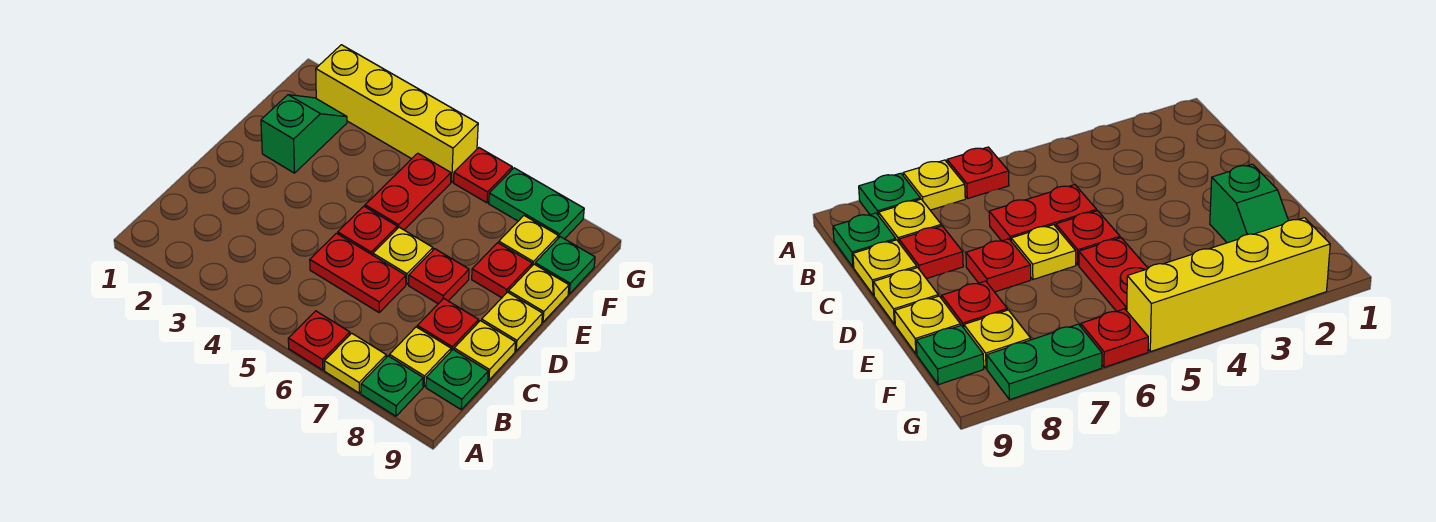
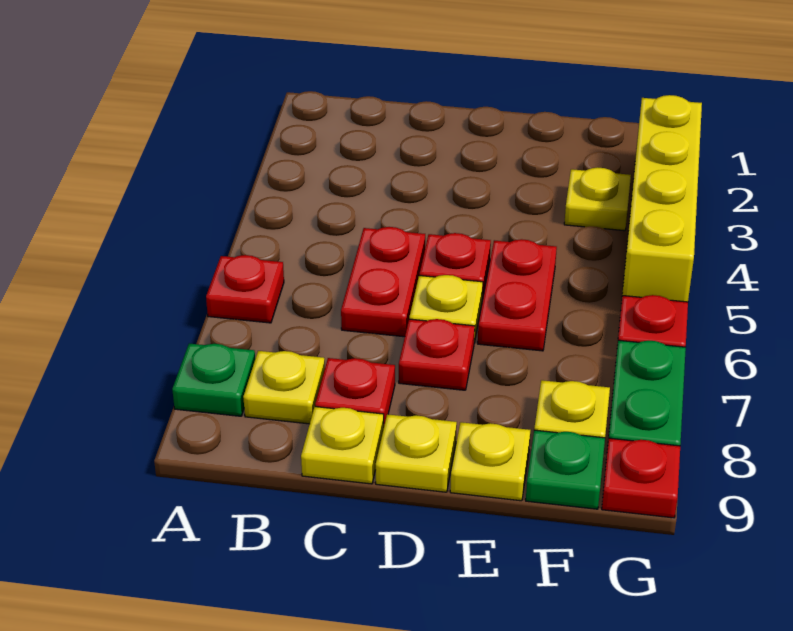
yellow 1x1 plate [324,333,386,393] -> yellow 1x1 plate moved to [564,167,631,231]
green 1x1 plate [426,350,488,410] -> none
green 1x2 slope [261,95,347,173] -> none
red 1x2 plate [365,153,451,230] -> red 1x2 plate turned to [478,239,557,351]
red 1x1 plate [472,243,532,298] -> red 1x1 plate moved to [602,438,680,518]

